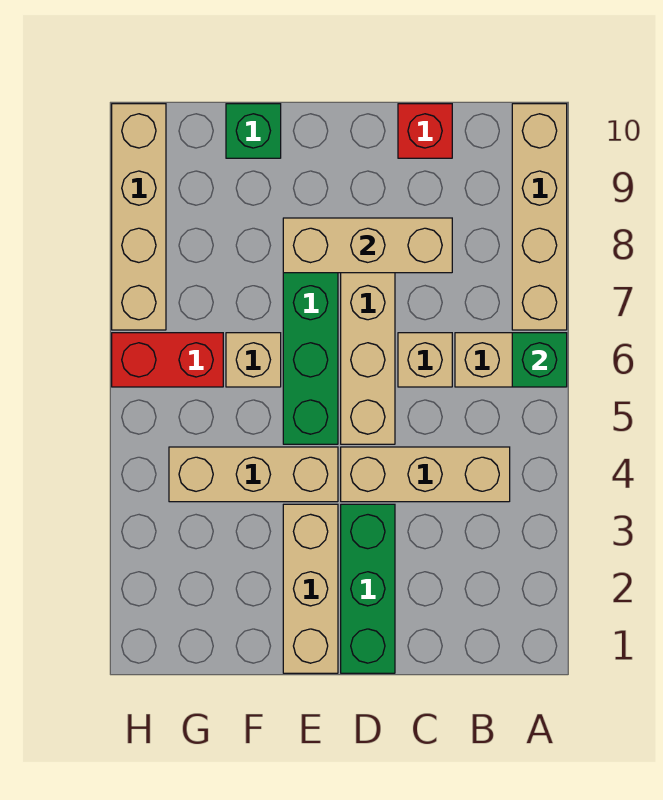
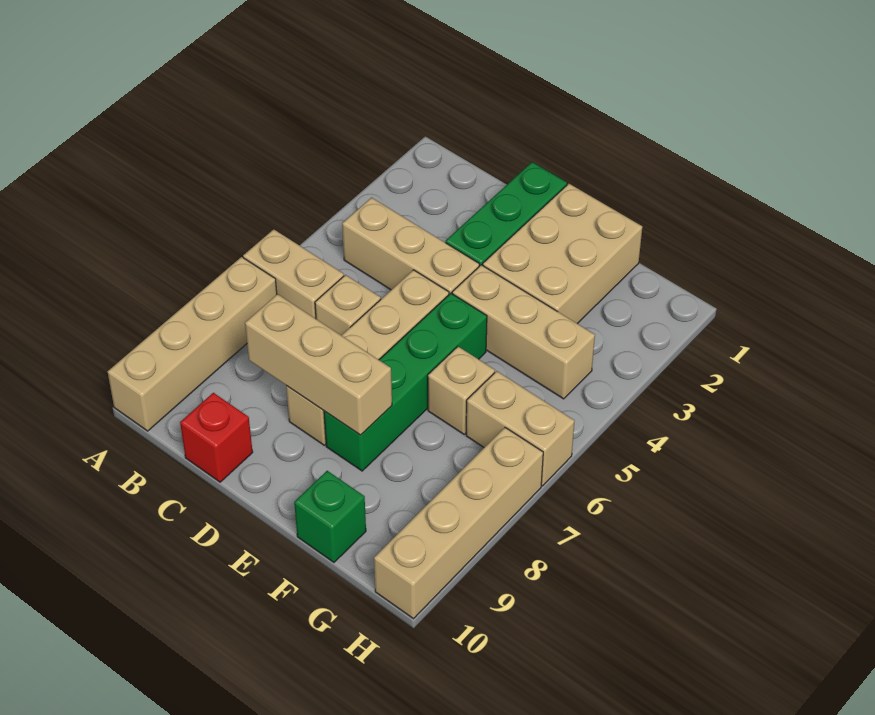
green 1x1 brick [512,333,567,387] -> none
tan 1x3 brick [283,504,338,673] -> tan 2x3 brick [483,184,642,324]
red 1x2 brick [112,333,223,387] -> tan 1x2 brick [466,371,574,486]

